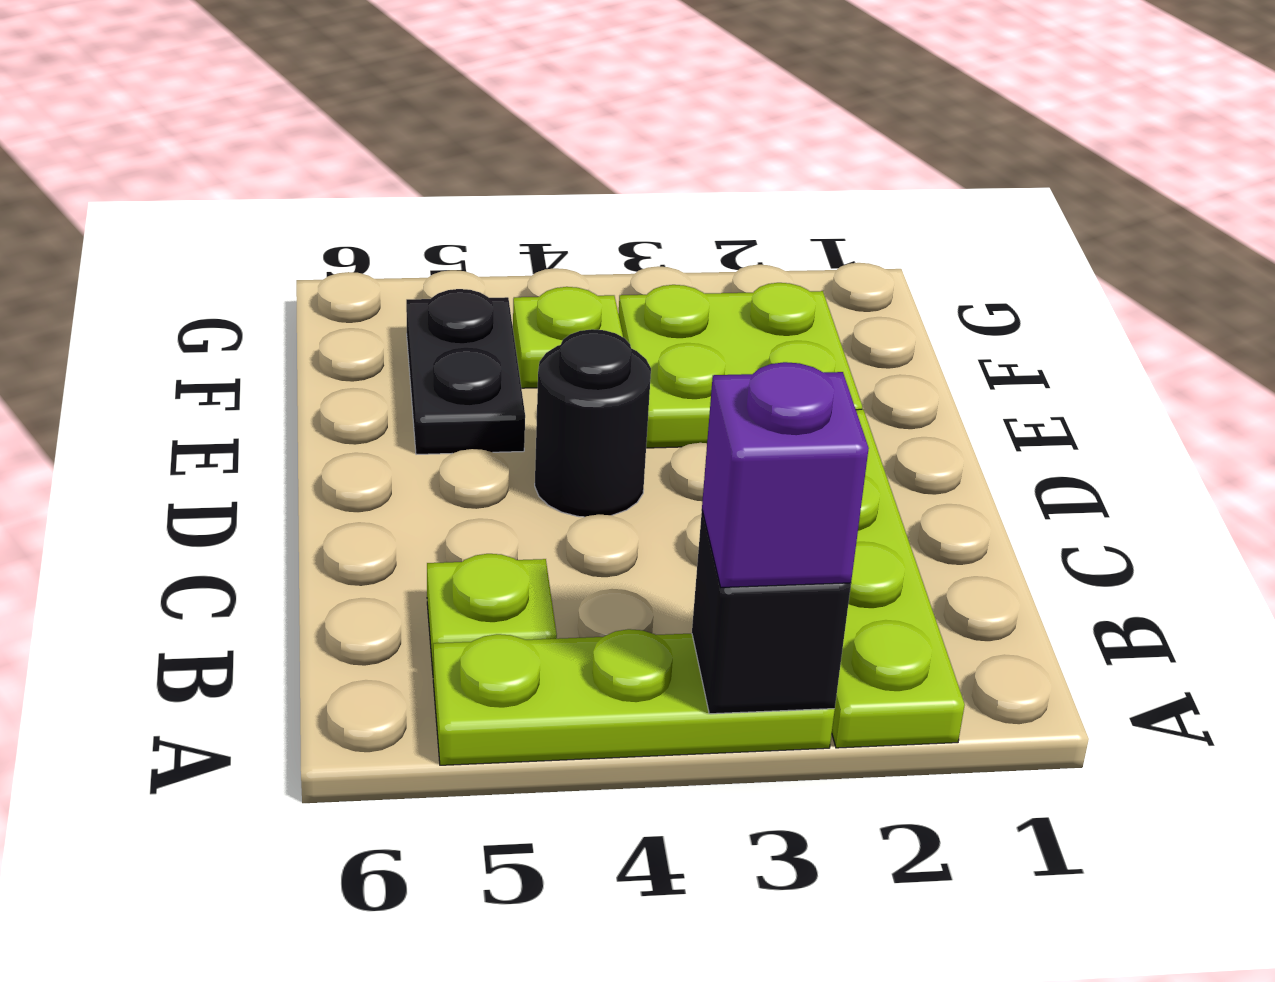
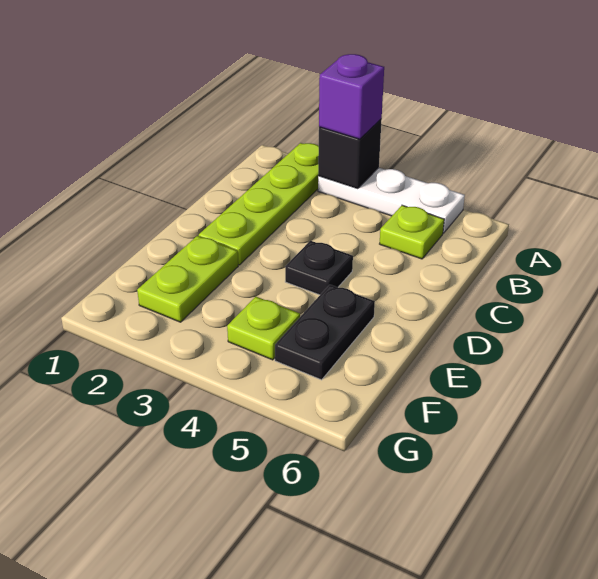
lime 1x3 plate [433,629,835,765] -> white 1x3 plate [318,168,465,233]
black 1x1 round brick [535,329,651,517] -> black 1x1 plate [285,241,353,295]
lime 2x2 plate [618,283,862,448] -> lime 1x2 plate [137,236,238,322]

